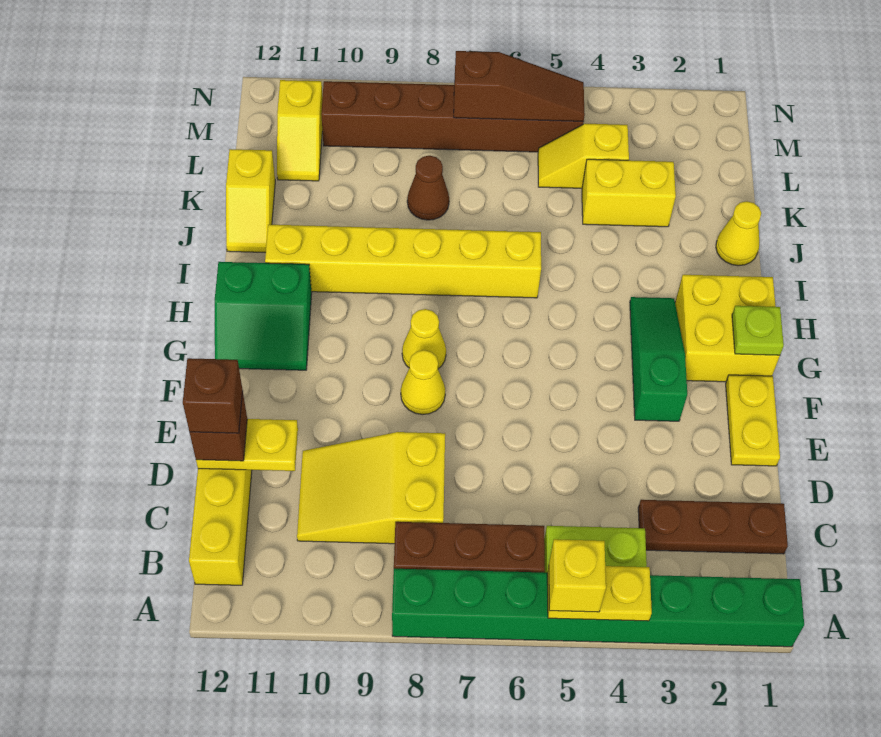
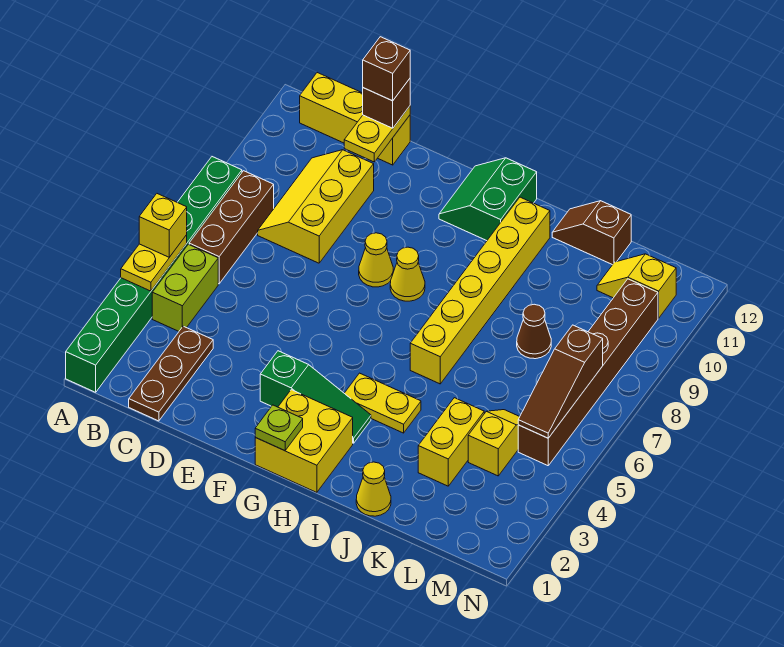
yellow 2x3 slope [297,432,445,544] -> yellow 2x3 slope turned to [258,150,374,263]
yellow 1x2 plate [726,375,780,466] -> yellow 1x2 plate moved to [344,373,421,433]
yellow 1x2 slope [226,149,275,253] -> brown 1x2 slope [552,201,631,265]

